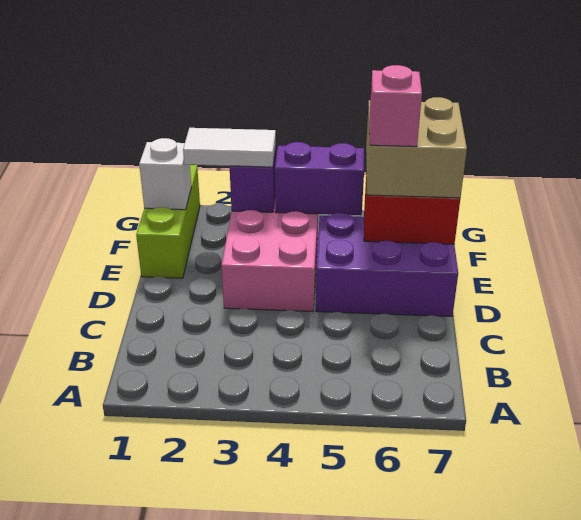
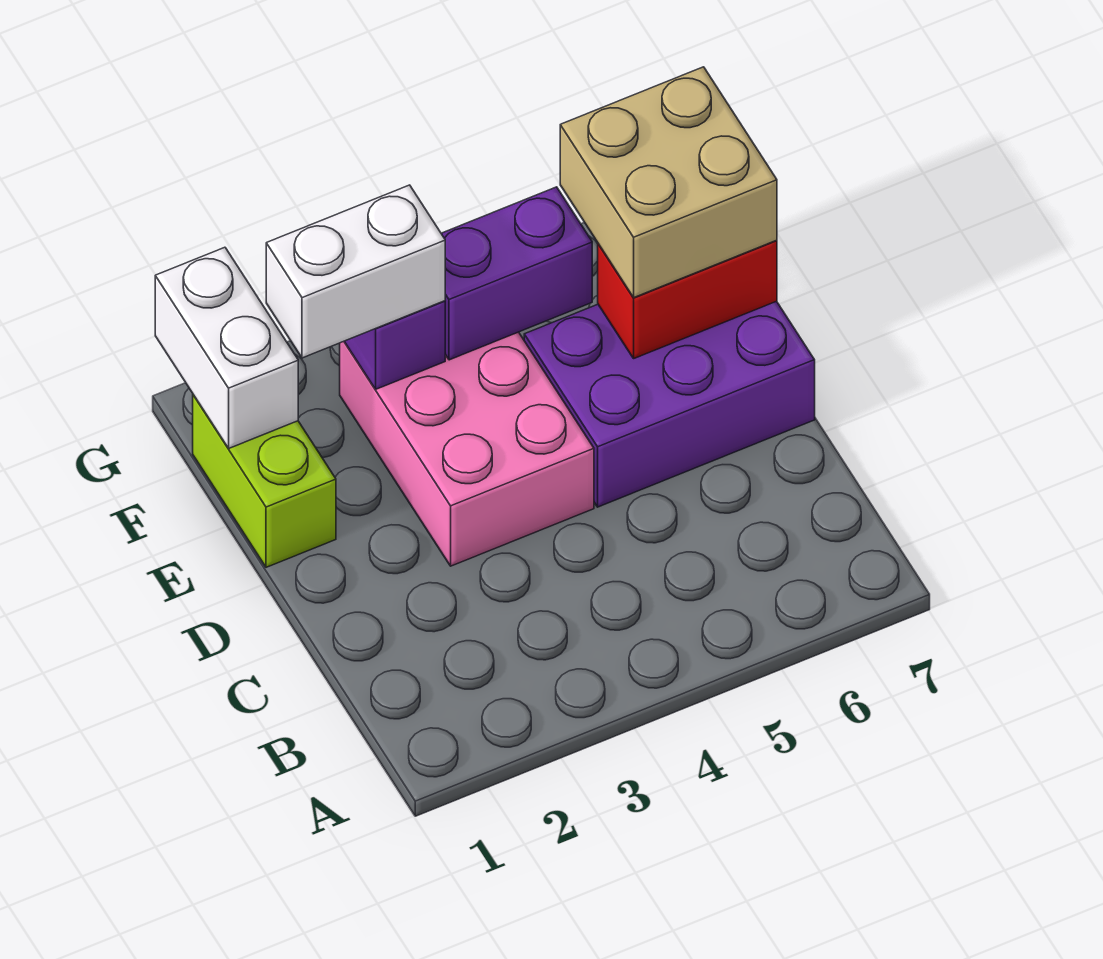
lime 1x3 brick [136,165,200,278] -> lime 1x2 brick [193,395,336,567]
pink 1x1 brick [369,65,422,147] -> none
white 1x1 brick [139,138,192,210] -> white 1x2 brick [155,247,298,449]
white 1x2 tile [183,128,276,167] -> white 1x2 brick [266,185,445,358]

